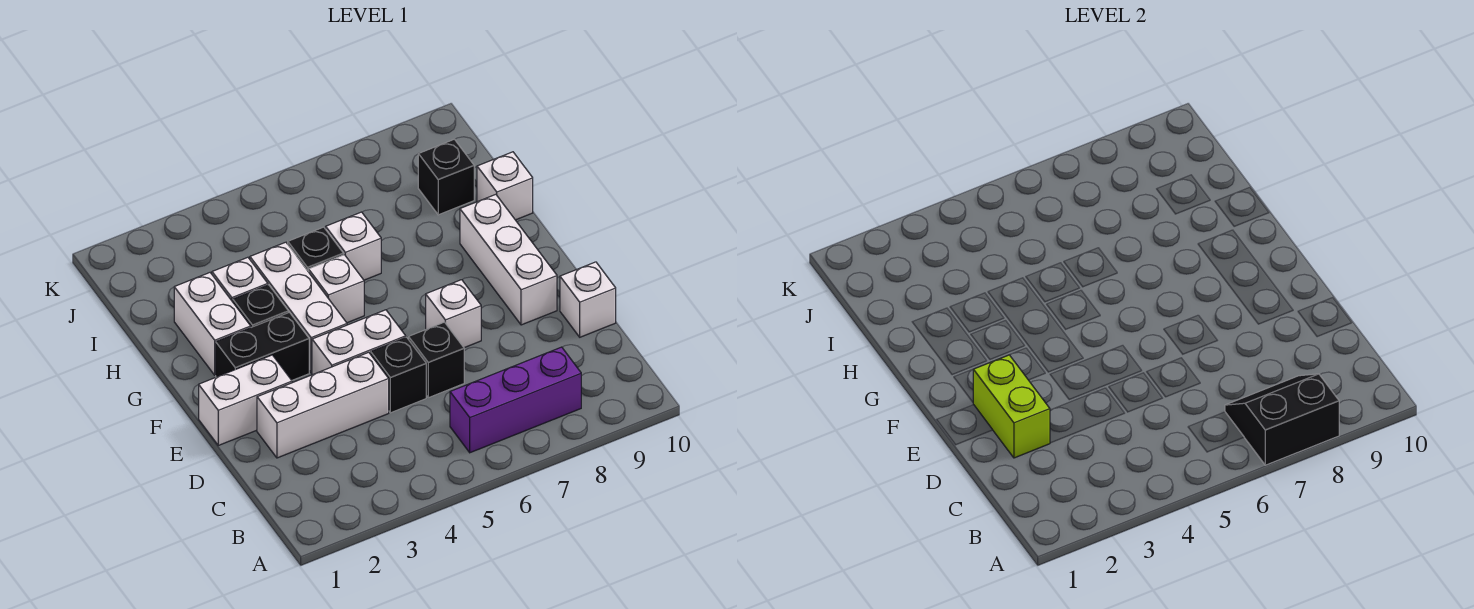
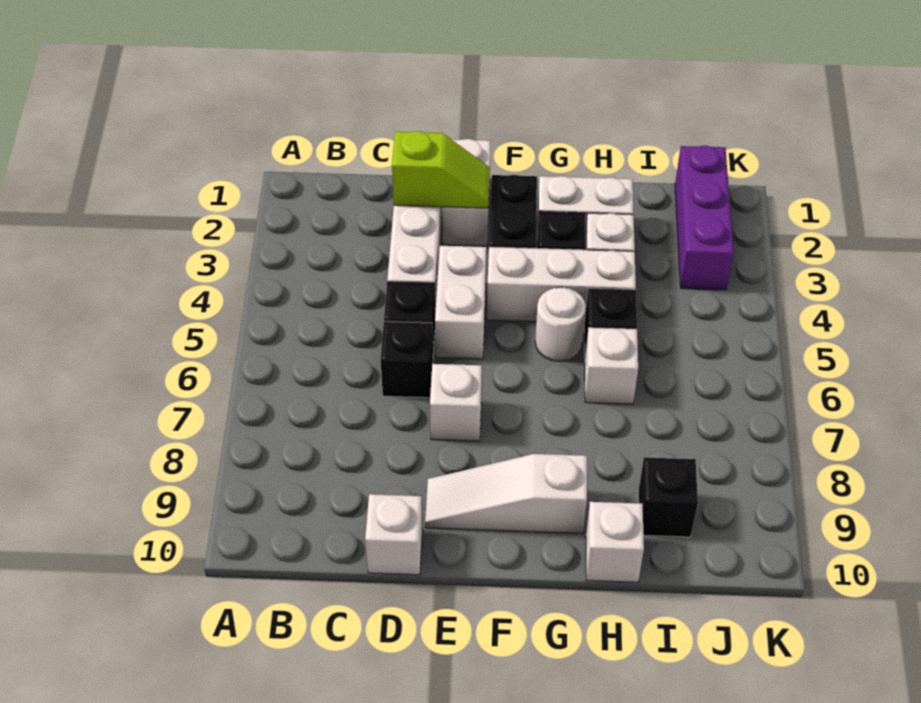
black 2x2 slope [1225,374,1339,465] -> none
purple 1x3 brick [450,347,581,453] -> purple 1x3 brick moved to [675,146,734,290]
lime 1x2 brick [973,355,1050,458] -> lime 1x2 slope [392,131,490,208]
white 1x3 brick [460,194,557,325] -> white 1x3 slope [425,454,587,533]
white 1x1 brick [309,255,364,323] -> white 1x1 round brick [535,287,586,361]

